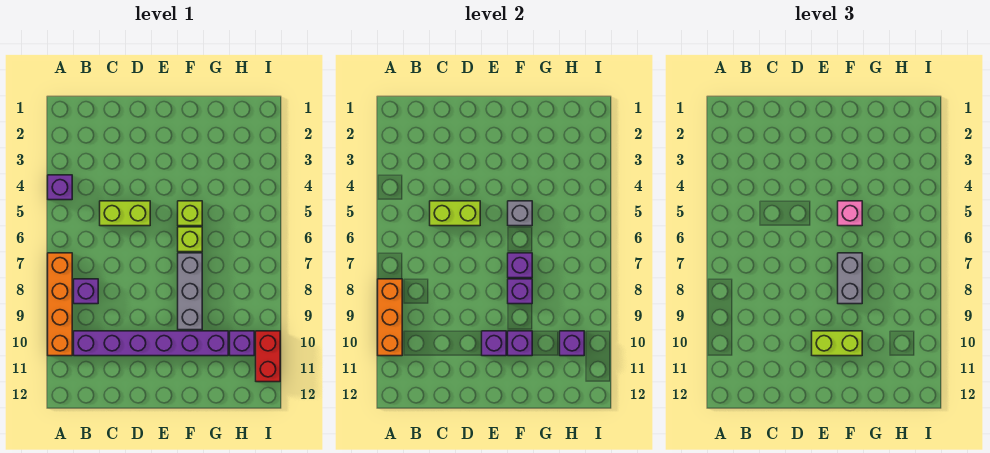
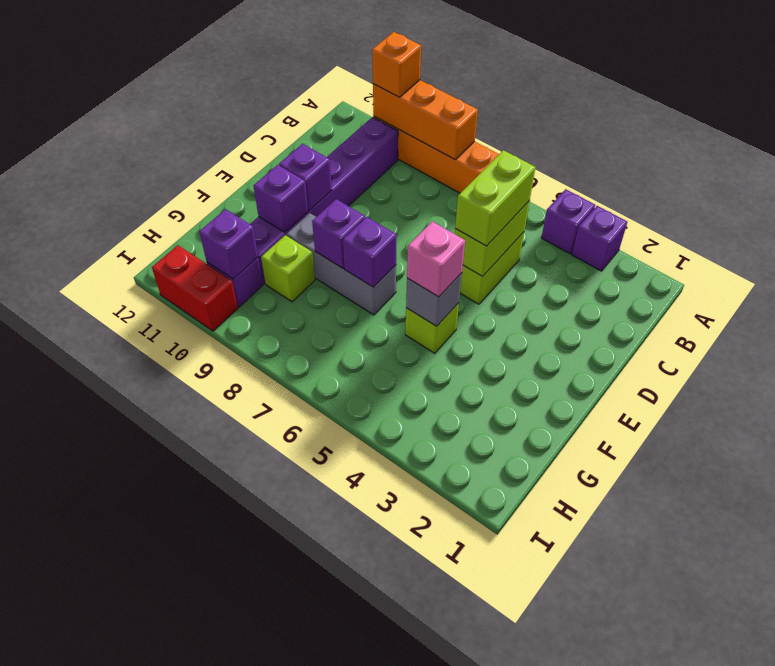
none -> orange 1x1 brick [372,32,421,97]
purple 1x1 brick [74,279,98,304] -> purple 1x1 brick moved to [572,206,627,271]
lime 1x2 brick [812,331,862,356] -> lime 1x2 brick moved to [455,150,536,246]
lime 1x1 brick [178,227,202,252] -> lime 1x1 brick moved to [261,235,315,302]
grey 1x2 brick [838,253,862,304] -> none

